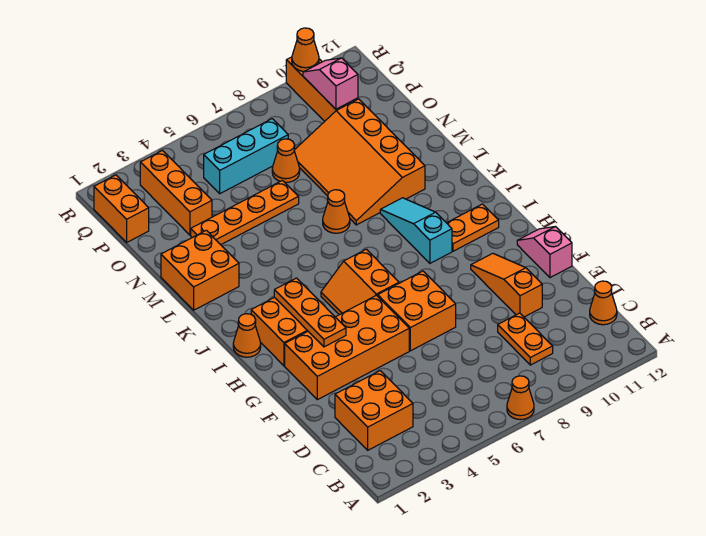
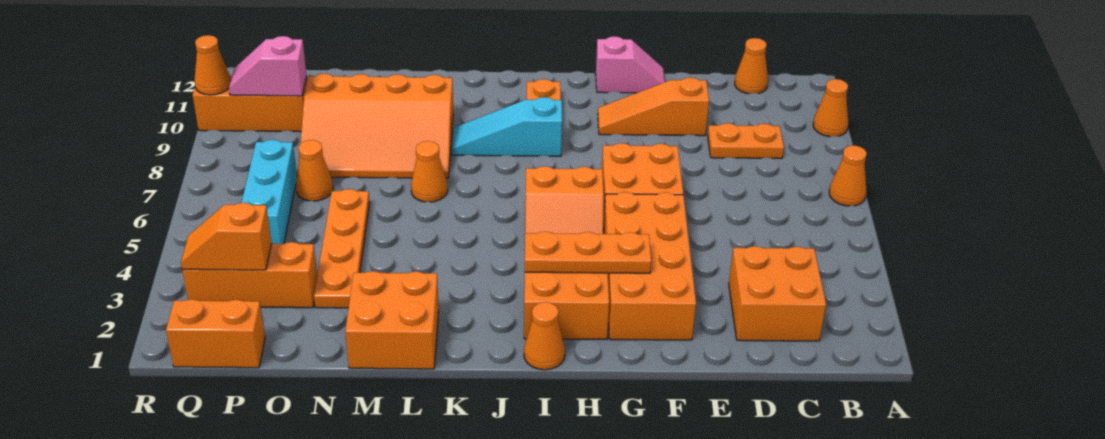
none -> orange 1x1 cone [813,79,848,137]
pink 1x2 slope [517,226,572,278] -> pink 1x2 slope turned to [596,36,665,93]
none -> orange 1x2 slope [181,203,272,270]

